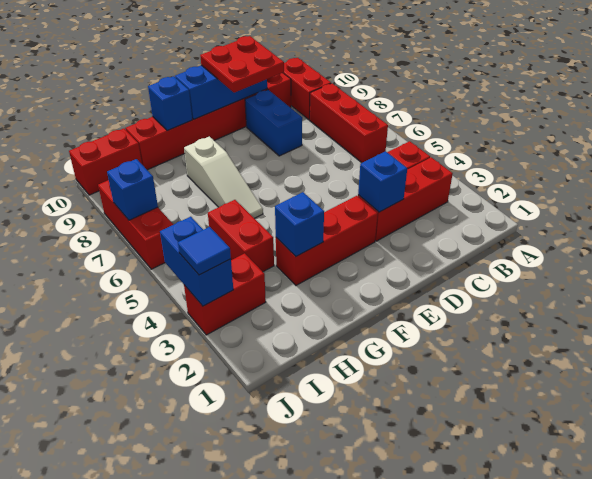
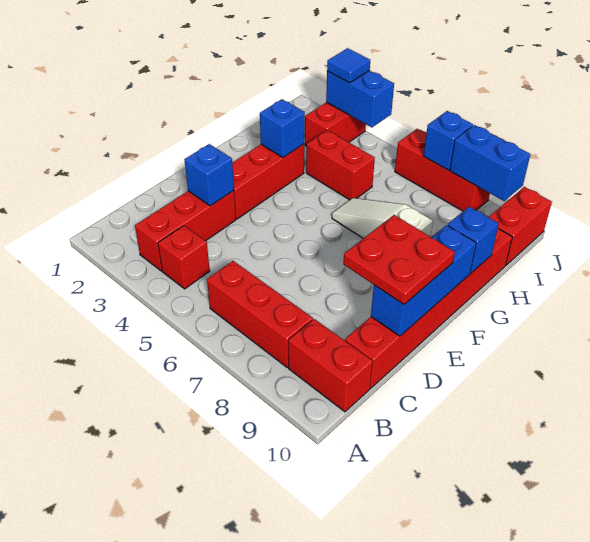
blue 1x2 brick [245,90,302,156] -> blue 1x2 brick moved to [450,125,530,201]

